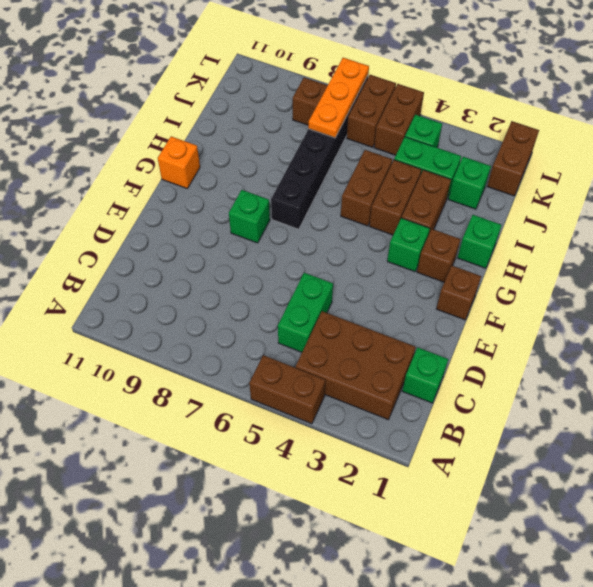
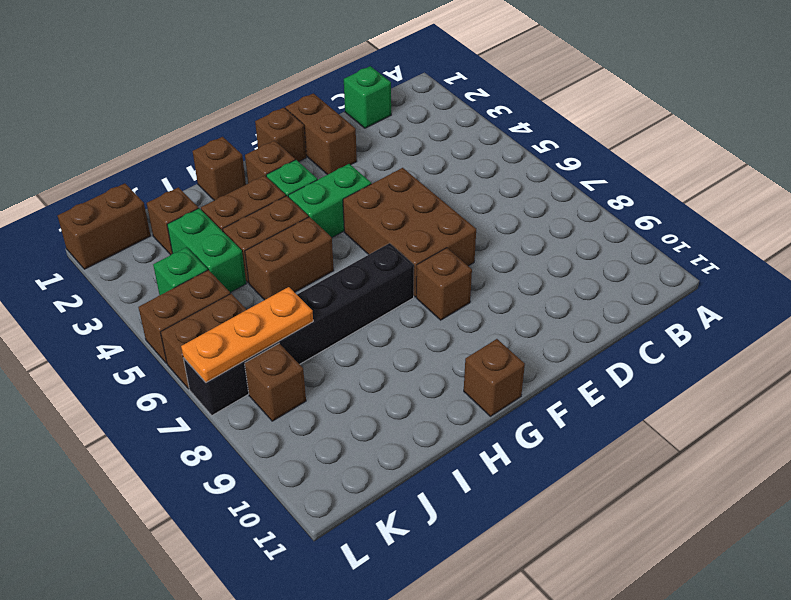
brown 1x2 brick [249,355,326,424] -> brown 1x2 brick moved to [285,93,357,175]
brown 2x3 brick [296,311,416,420] -> brown 2x3 brick moved to [343,168,476,297]
green 1x2 brick [278,273,333,352] -> green 1x2 brick moved to [288,164,371,237]
green 1x1 brick [229,190,270,243] -> brown 1x1 brick [416,248,472,320]
orange 1x1 brick [158,136,200,188] -> brown 1x1 brick [464,339,525,416]
green 1x1 brick [458,215,502,268] -> brown 1x1 brick [193,137,246,200]
green 1x1 brick [448,157,491,209] -> brown 1x1 brick [147,187,198,255]

